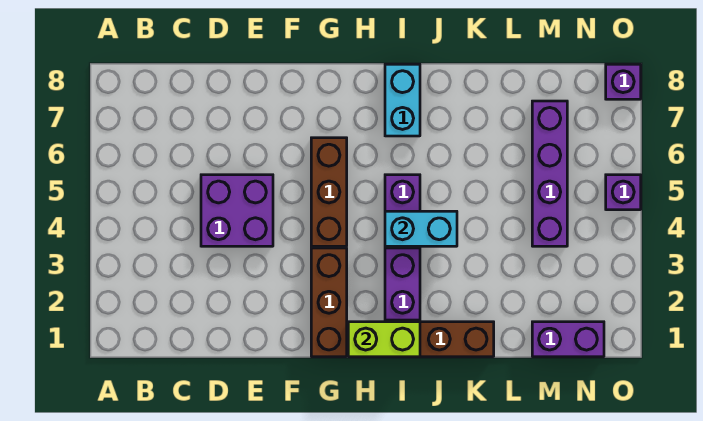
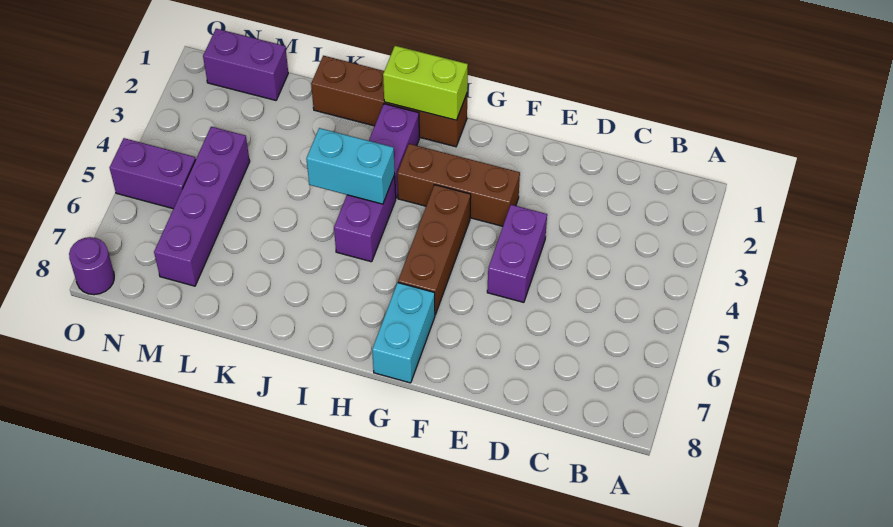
purple 2x2 brick [201,175,273,246] -> purple 1x2 brick [487,205,547,302]
brown 1x3 brick [311,248,347,357] -> brown 1x3 brick turned to [397,144,520,226]
cyan 1x2 brick [385,64,420,136] -> cyan 1x2 brick moved to [372,283,435,383]
purple 1x1 brick [606,175,641,210] -> purple 1x2 brick [110,138,196,209]
purple 1x1 brick [606,64,641,99] -> purple 1x1 round brick [69,237,114,295]

